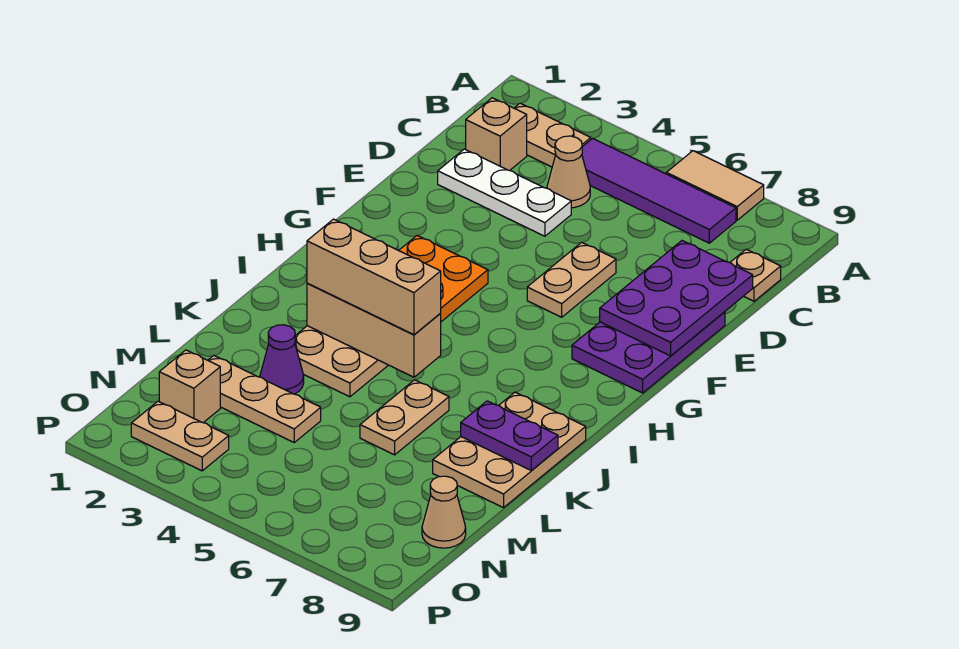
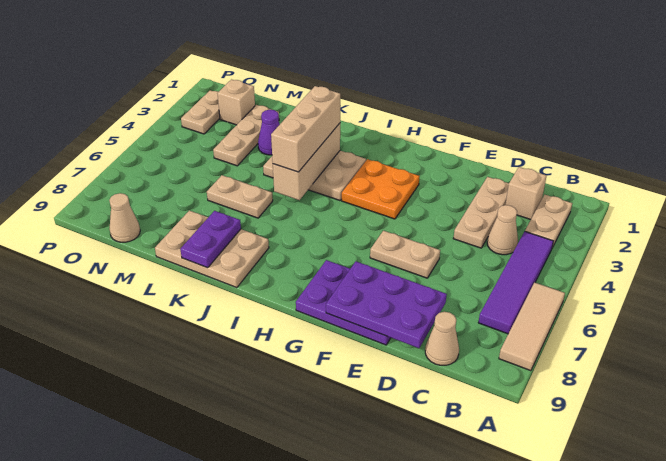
tan 1x2 tile [666,151,764,220] -> tan 1x3 tile [499,282,565,371]
tan 1x1 plate [730,249,781,301] -> tan 1x1 cone [425,312,459,365]
white 1x3 plate [438,149,571,236] -> tan 1x3 plate [453,177,509,248]

